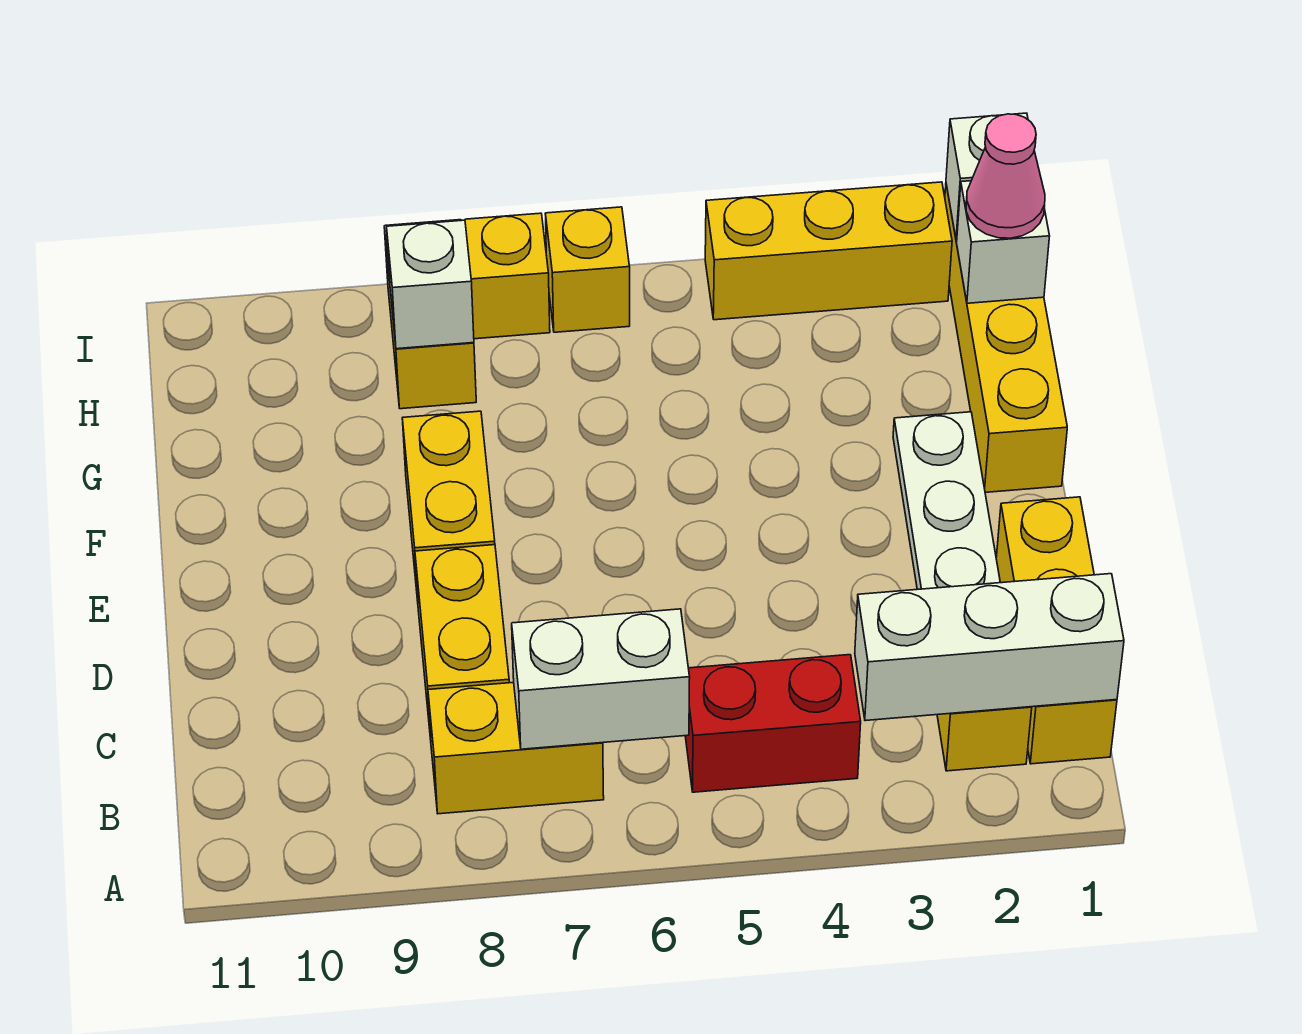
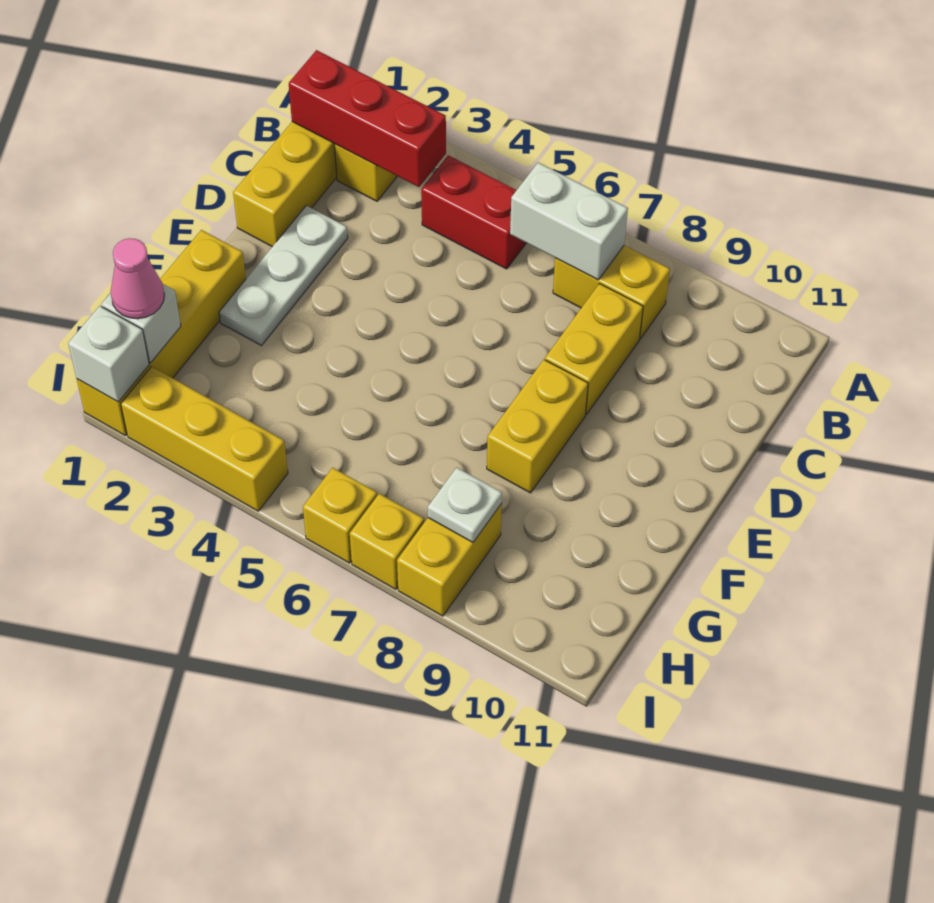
white 1x3 brick [855,574,1124,721] -> red 1x3 brick [289,50,446,187]
white 1x1 brick [387,220,474,349] -> white 1x1 plate [428,467,502,542]

